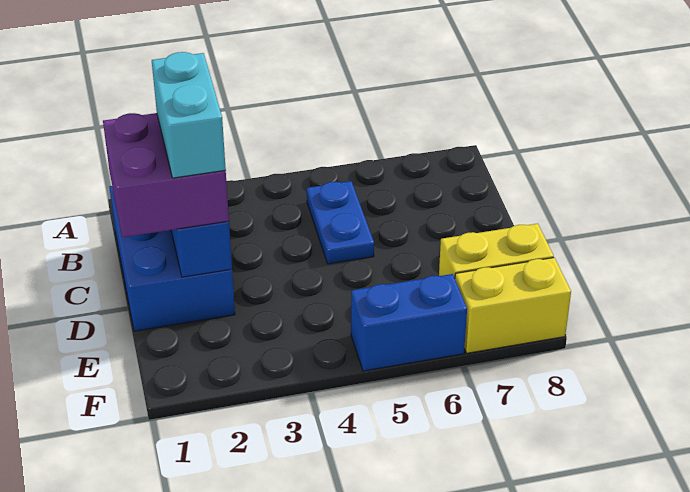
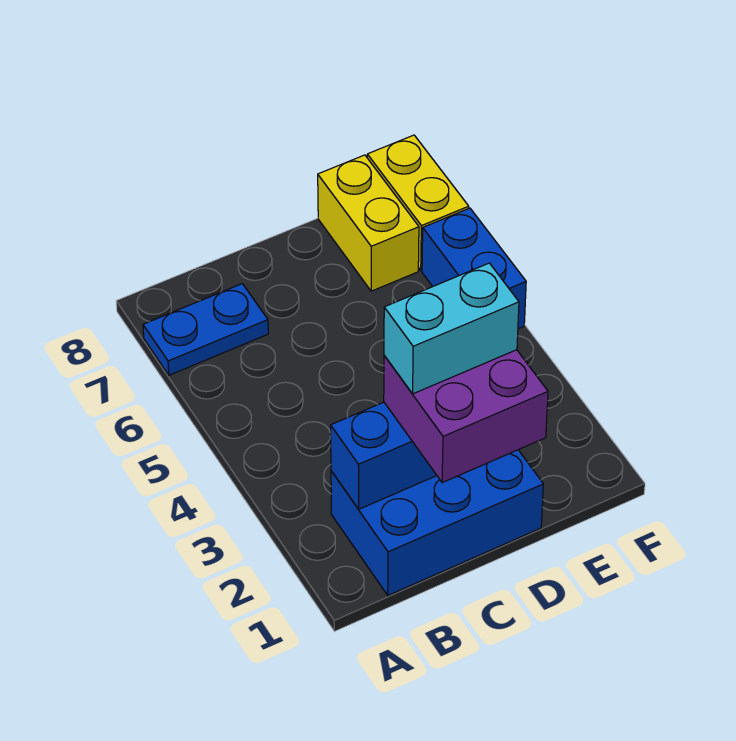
blue 1x2 plate [307,181,374,264] -> blue 1x2 plate moved to [143,284,268,375]

